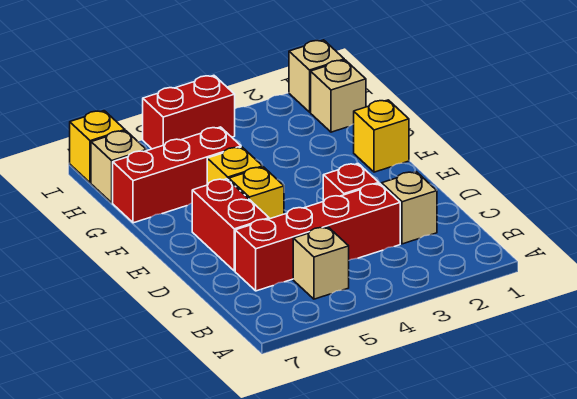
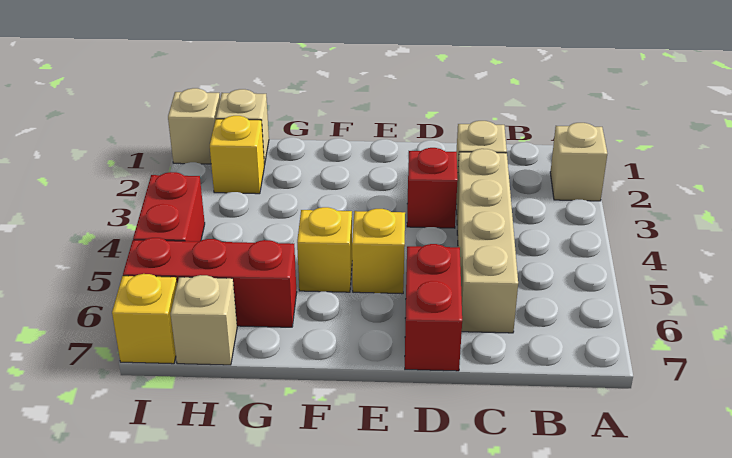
tan 1x1 brick [293,227,349,299] -> tan 1x1 brick moved to [550,123,607,201]
red 1x4 brick [235,183,400,291] -> tan 1x4 brick [456,149,518,333]
red 1x2 brick [192,179,269,271] -> red 1x2 brick turned to [405,244,462,371]
yellow 1x1 brick [354,100,409,172] -> yellow 1x1 brick moved to [210,116,264,194]
red 1x3 brick [113,127,241,223] -> red 1x3 brick turned to [123,238,297,327]

